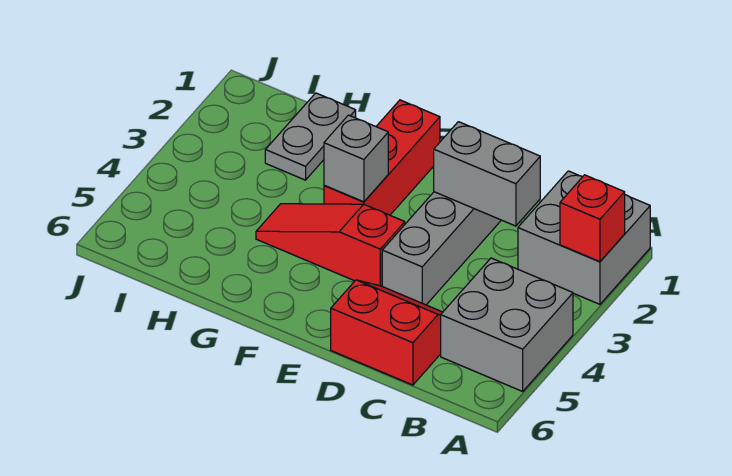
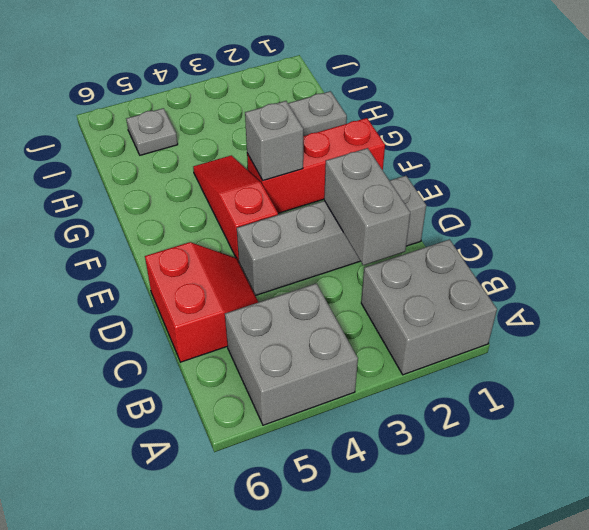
red 1x1 brick [560,175,625,262] -> none
none -> grey 1x1 plate [126,108,178,155]

